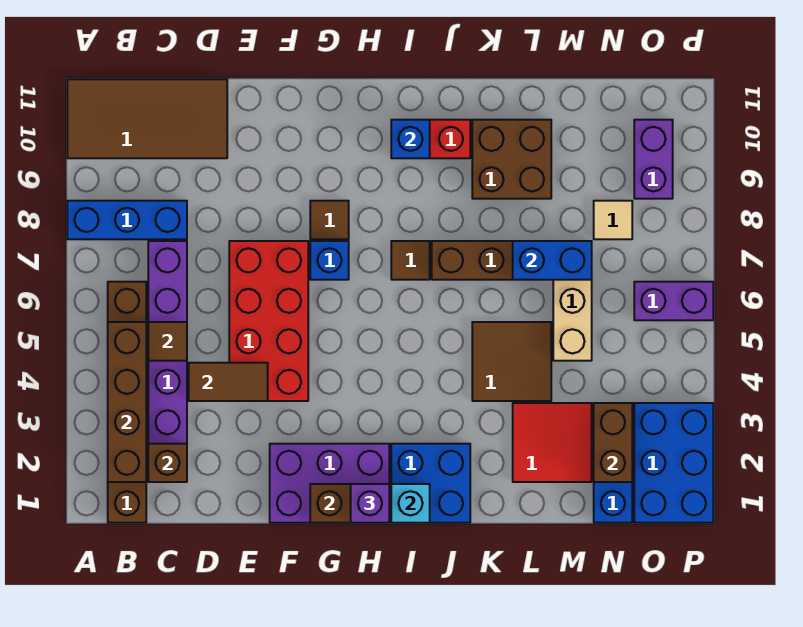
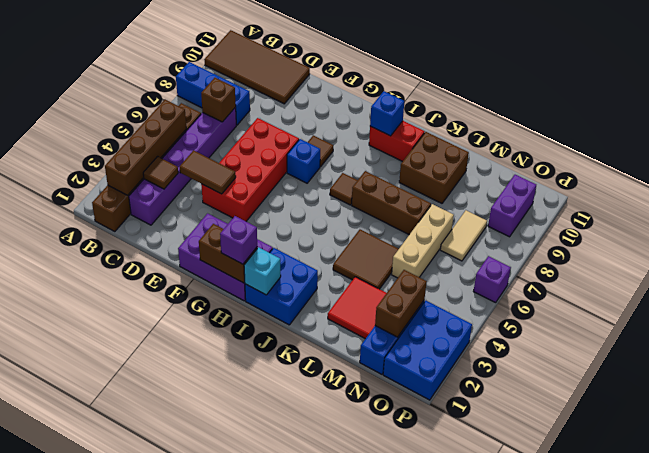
brown 1x1 brick [148,444,187,482] -> brown 1x1 brick moved to [201,78,236,122]
brown 1x1 tile [148,322,187,361] -> brown 1x1 tile moved to [143,156,178,189]
blue 1x2 brick [513,241,592,280] -> none
tan 1x1 tile [594,201,632,239] -> tan 1x2 tile [440,210,487,261]
purple 1x2 brick [634,282,713,320] -> purple 1x1 brick [473,256,511,303]

